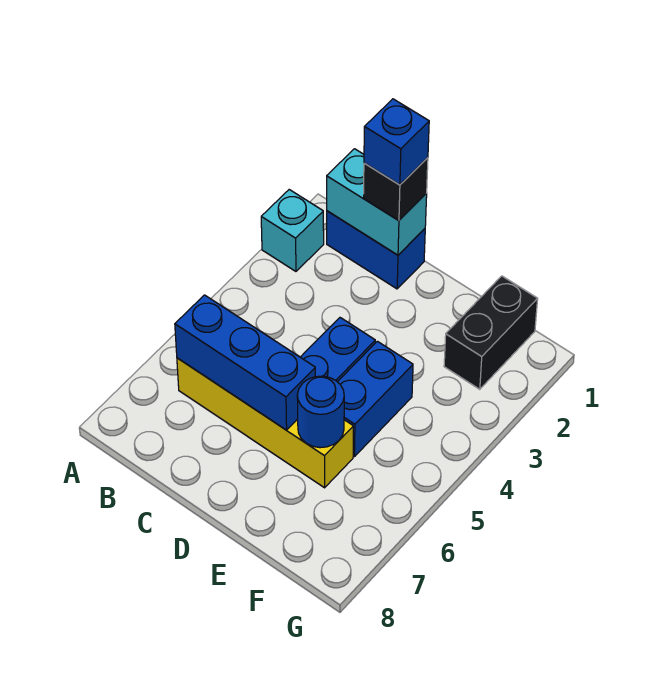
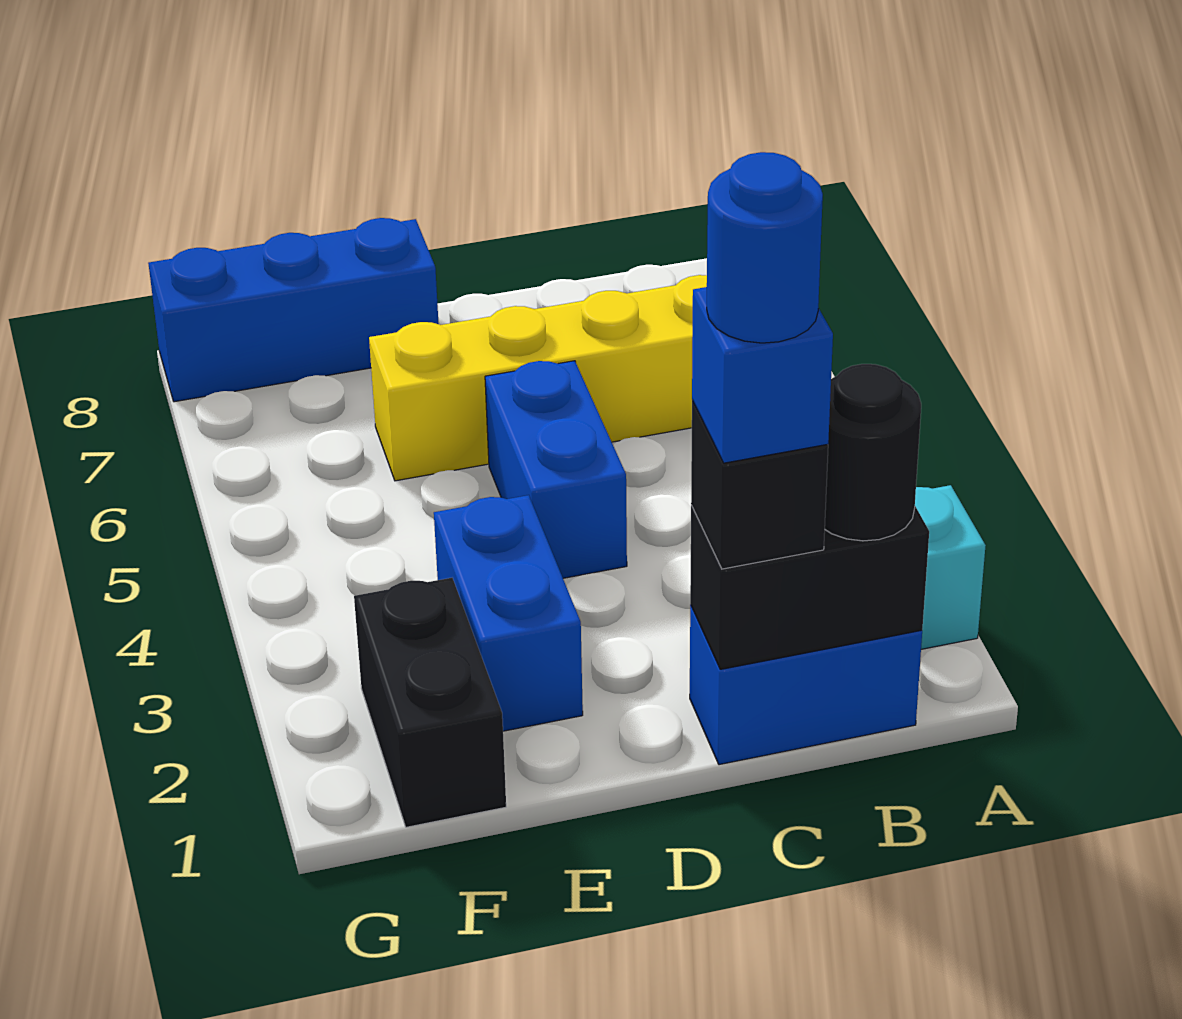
cyan 1x2 brick [327,149,427,255] -> black 1x2 brick [690,505,929,669]
none -> black 1x1 round brick [825,364,921,541]
blue 1x3 brick [175,295,315,430] -> blue 1x3 brick moved to [148,218,439,402]
blue 1x2 brick [338,341,413,457] -> blue 1x2 brick moved to [434,495,583,731]
blue 1x1 round brick [297,376,344,448] -> blue 1x1 round brick moved to [707,152,823,343]

